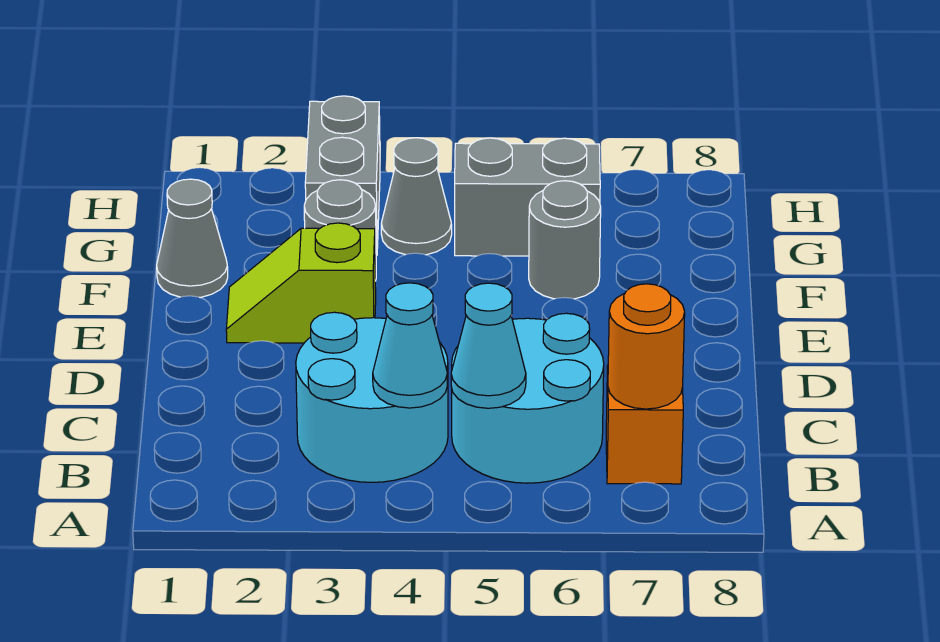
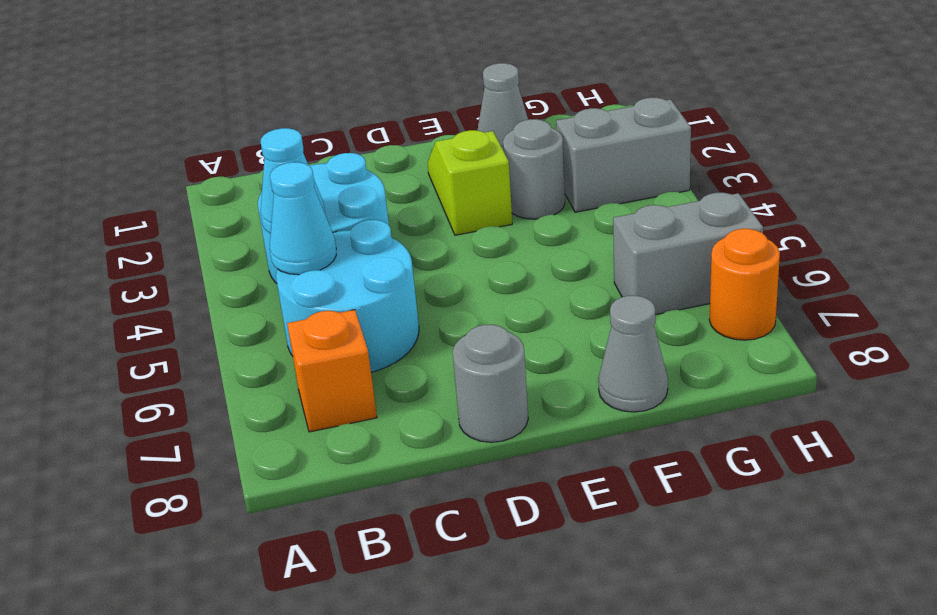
orange 1x1 round brick [608,284,685,409] -> orange 1x1 round brick moved to [709,229,780,340]
grey 1x1 round brick [529,181,601,299] -> grey 1x1 round brick moved to [453,325,528,442]
grey 1x1 cone [381,138,452,255] -> grey 1x1 cone moved to [598,296,668,412]
grey 1x2 brick [455,138,600,256] -> grey 1x2 brick turned to [613,193,763,315]

